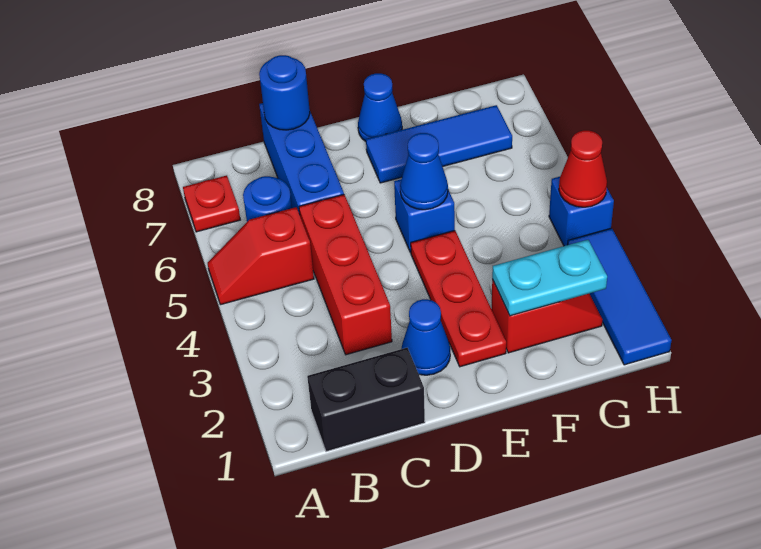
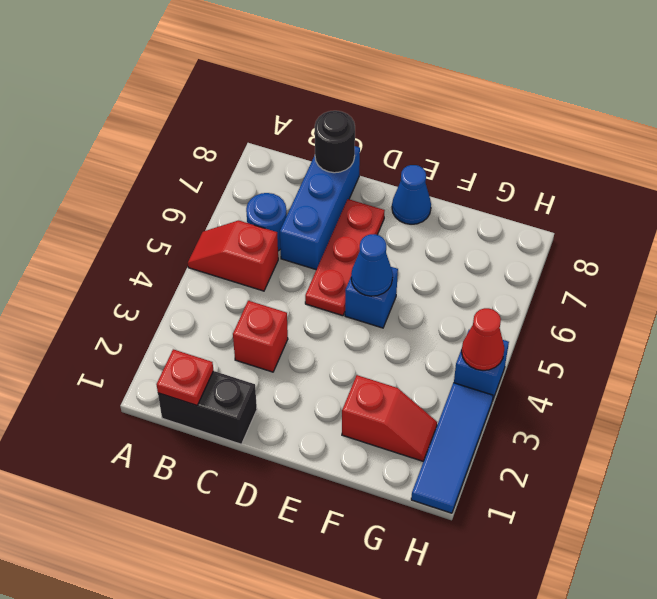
red 1x1 plate [183,176,240,232] -> red 1x1 plate moved to [157,349,213,405]
red 1x3 brick [299,195,392,355] -> red 1x1 brick [233,301,288,372]
blue 1x1 round brick [259,55,310,130] -> black 1x1 round brick [315,111,355,173]
blue 1x1 cone [401,299,450,375] -> none
red 1x3 plate [411,231,506,367] -> red 1x3 plate moved to [305,199,385,316]
blue 1x3 tile [366,105,512,183] -> none
cyan 1x2 plate [492,240,607,316] -> none

